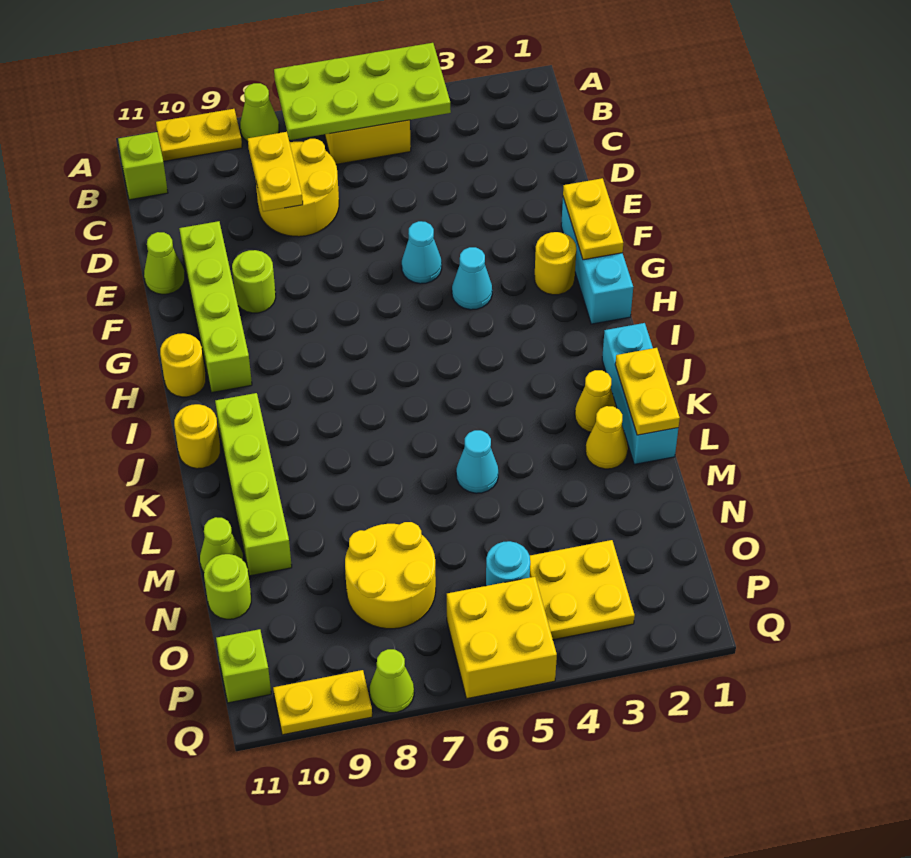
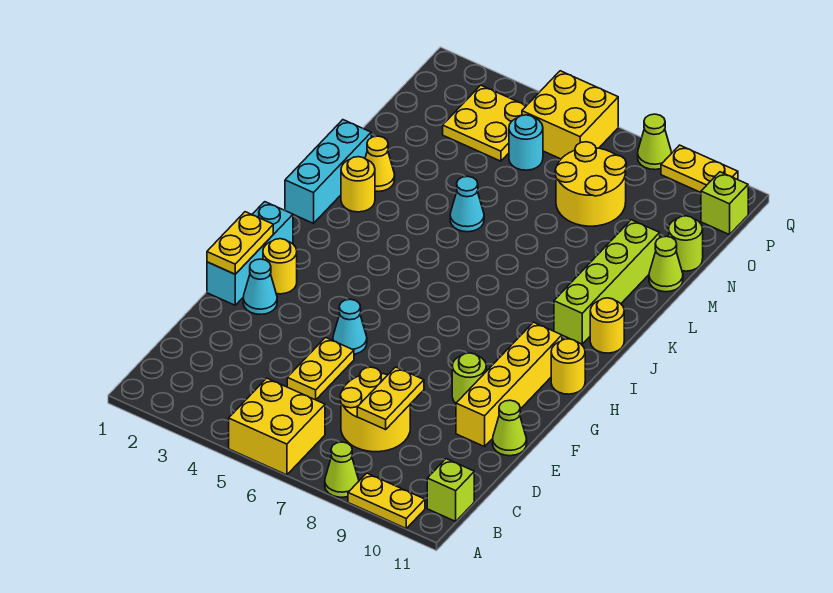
lime 2x4 plate [274,43,451,140] -> none
lime 1x4 brick [179,221,252,393] -> yellow 1x4 brick [456,322,562,447]
cyan 1x1 cone [452,247,492,310] -> cyan 1x1 cone moved to [243,259,277,314]
yellow 1x2 plate [615,348,680,435] -> yellow 1x2 plate moved to [287,338,354,400]
yellow 1x1 cone [575,370,616,432] -> yellow 1x1 round brick [341,157,375,212]

